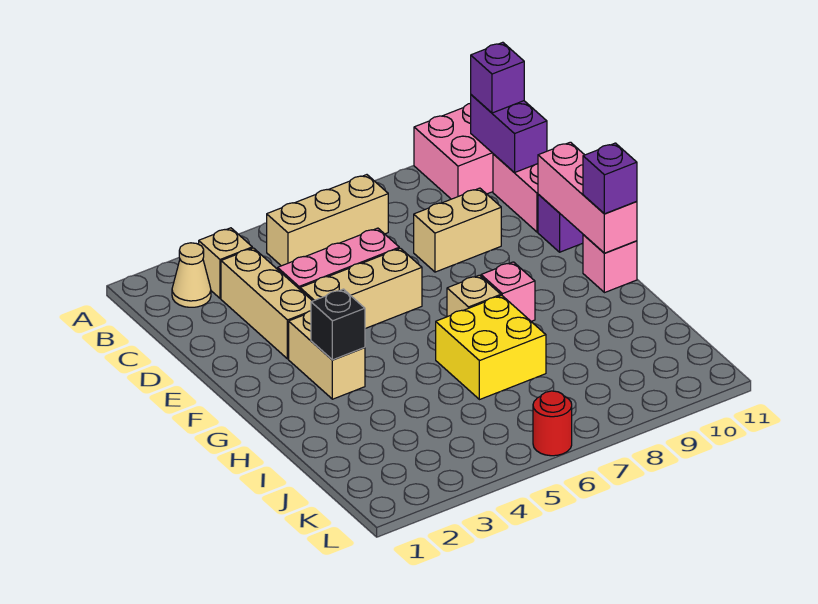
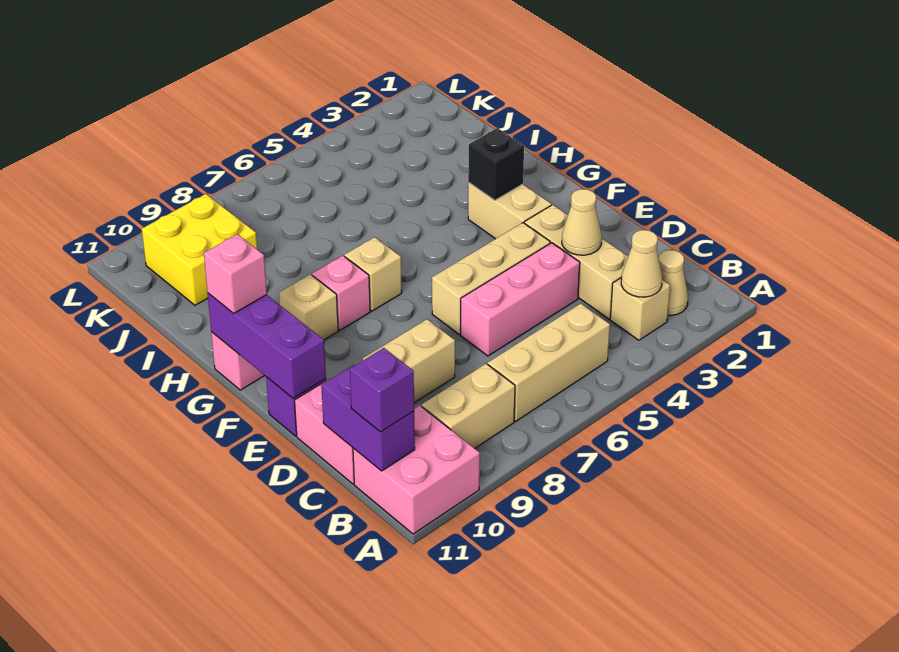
none -> tan 1x1 cone [621,230,662,297]
none -> tan 1x2 brick [422,364,515,448]
none -> tan 1x1 cone [562,189,602,255]
pink 1x3 brick [538,142,637,253] -> purple 1x3 brick [208,293,326,398]
none -> tan 1x1 brick [279,274,338,340]
purple 1x1 brick [583,143,637,214] -> pink 1x1 brick [204,234,267,313]
yellow 2x2 brick [436,296,546,400] -> yellow 2x2 brick moved to [142,194,257,305]
red 1x1 round brick [533,391,572,456] -> none

